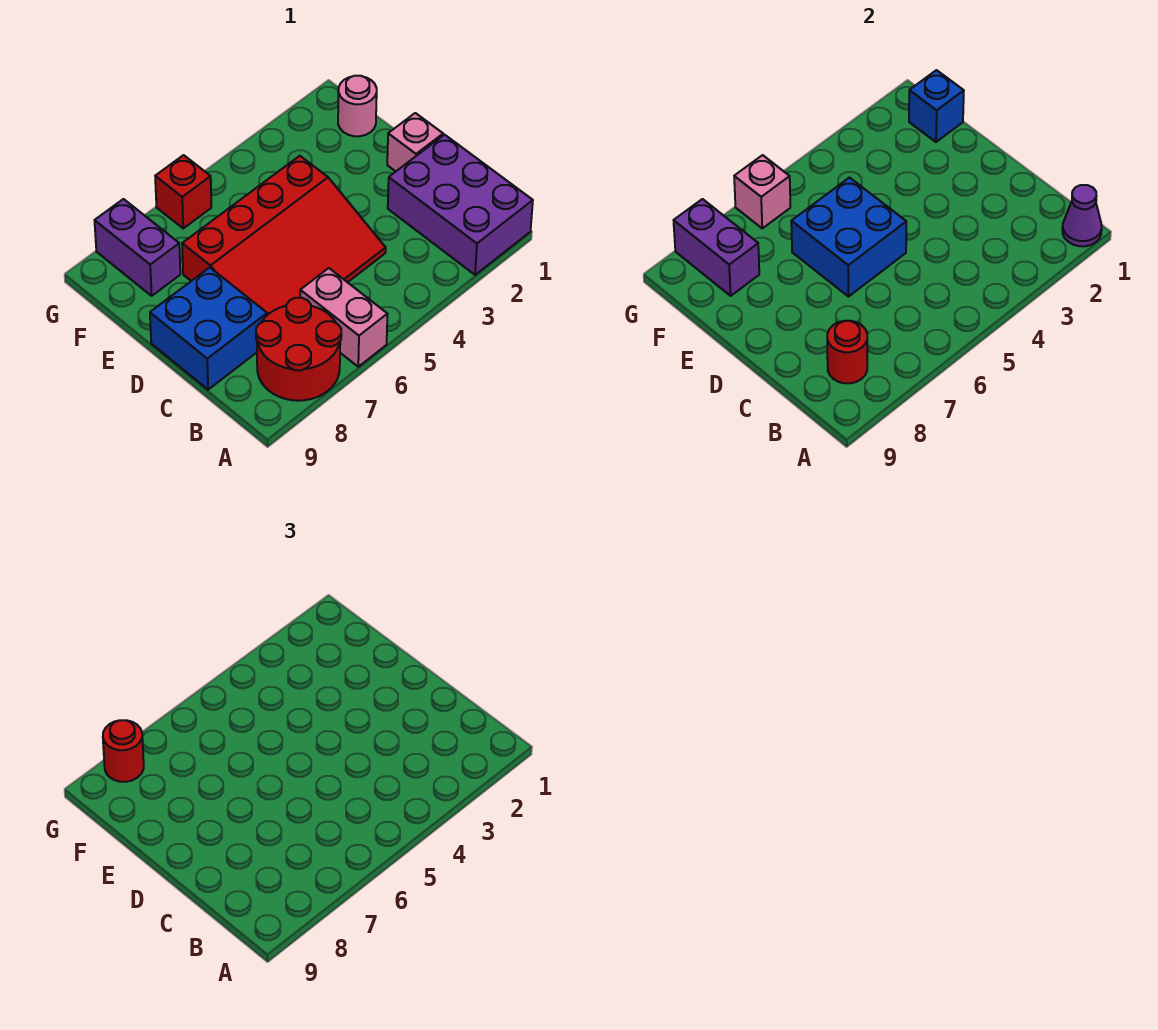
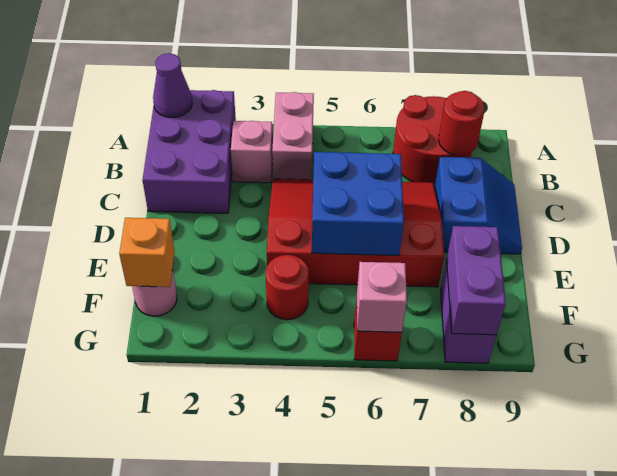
pink 1x2 brick [300,268,388,367] -> pink 1x2 brick moved to [272,92,314,180]
blue 2x2 brick [150,267,267,390] -> blue 2x2 slope [434,157,522,254]
pink 1x1 brick [387,113,443,171] -> pink 1x1 brick moved to [231,121,273,183]
blue 1x1 brick [909,70,964,142] -> orange 1x1 brick [119,218,174,287]
red 1x1 round brick [103,720,144,782] -> red 1x1 round brick moved to [266,255,309,320]

